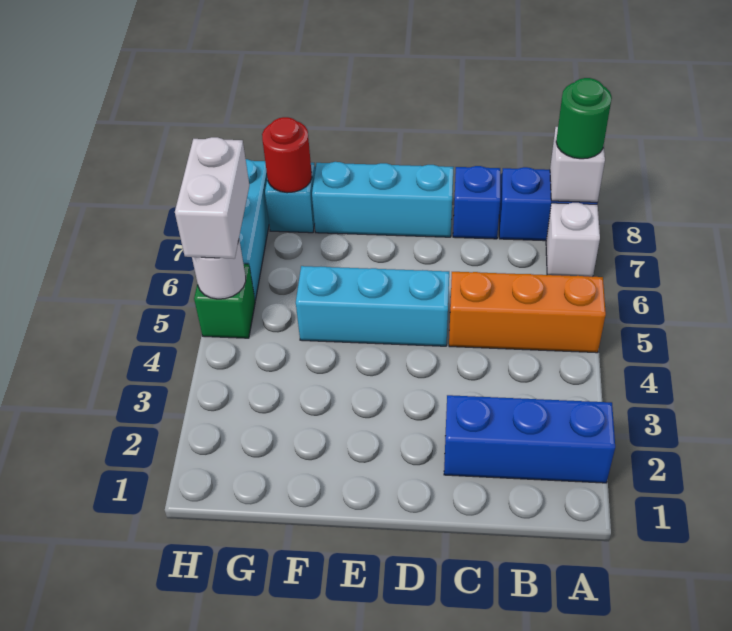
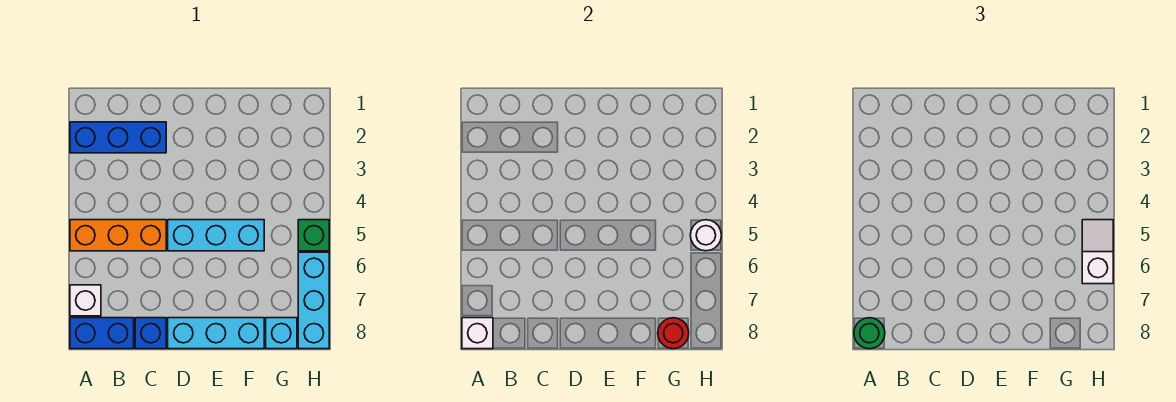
white 1x2 brick [175,137,249,259] -> white 1x2 slope [1082,220,1113,284]

